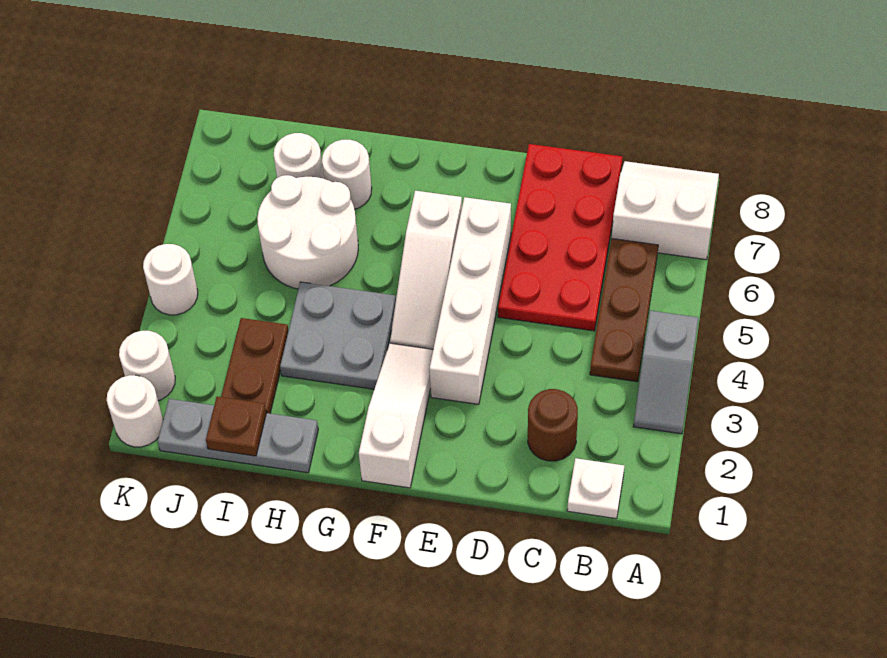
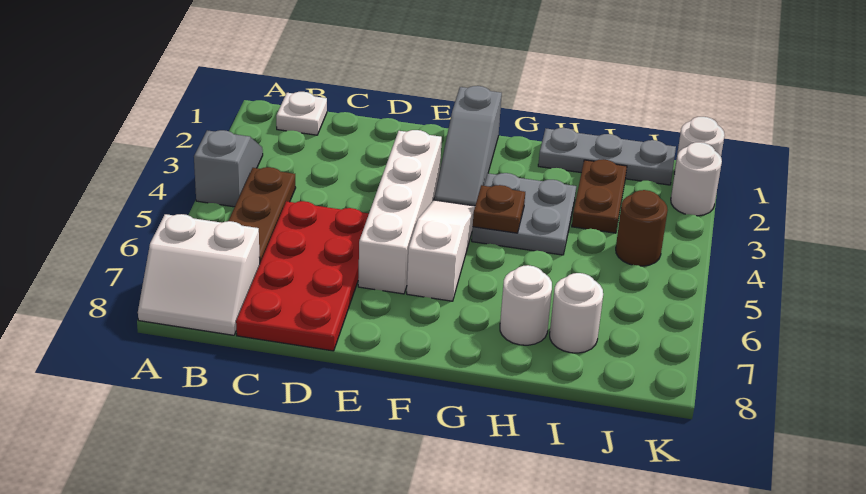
brown 1x1 round brick [528,389,578,461] -> brown 1x1 round brick moved to [616,190,668,266]
white 1x3 slope [359,343,433,488] -> grey 1x3 slope [434,86,502,206]
white 2x2 round brick [257,175,358,289] -> none
brown 1x1 plate [206,397,266,456] -> brown 1x1 plate moved to [473,185,525,233]
white 1x1 round brick [143,244,198,315] -> none

